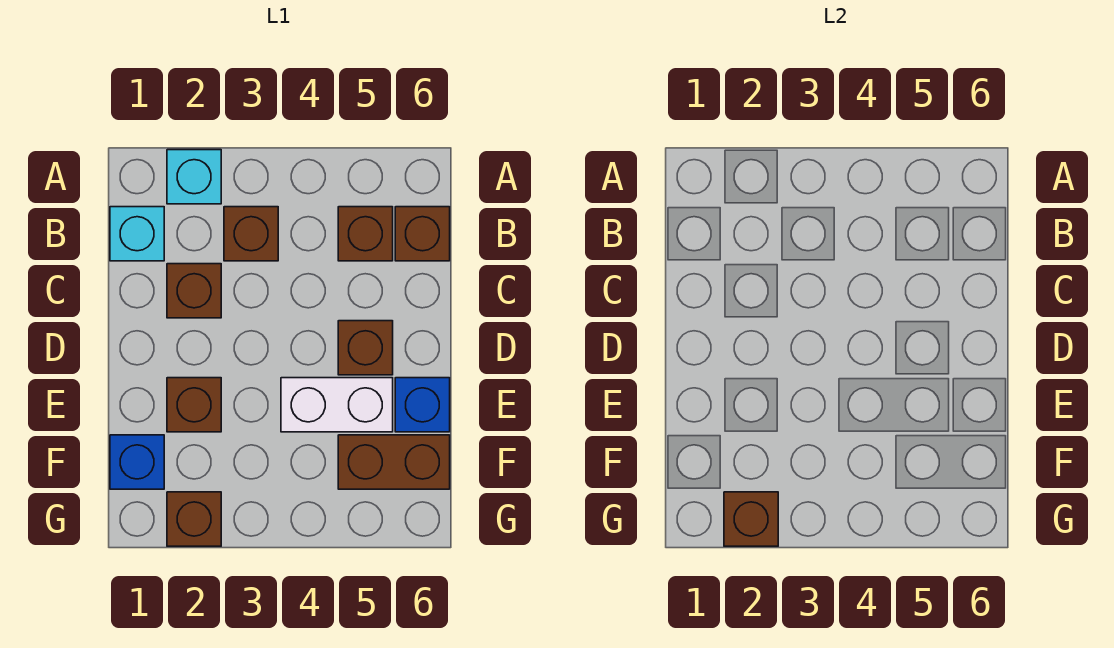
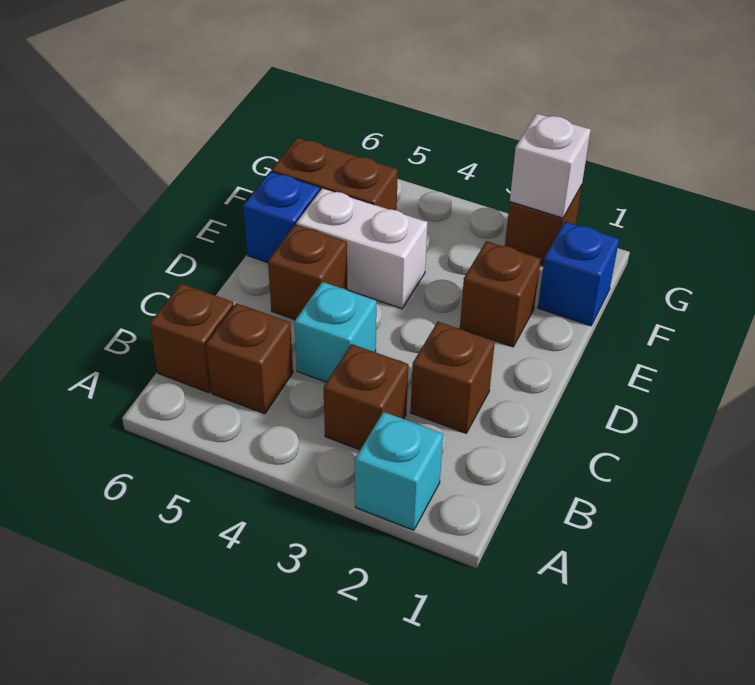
cyan 1x1 brick [110,207,164,261] -> cyan 1x1 brick moved to [295,282,376,382]
brown 1x1 brick [724,492,778,546] -> white 1x1 brick [510,113,591,218]

